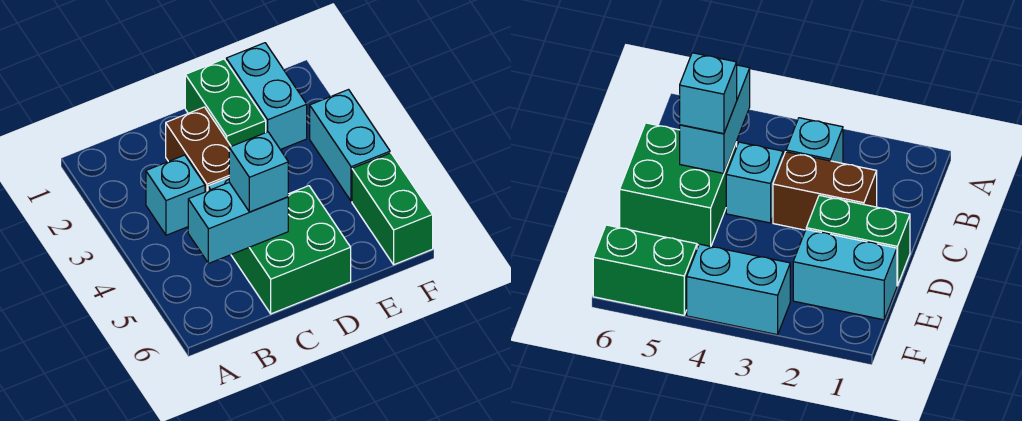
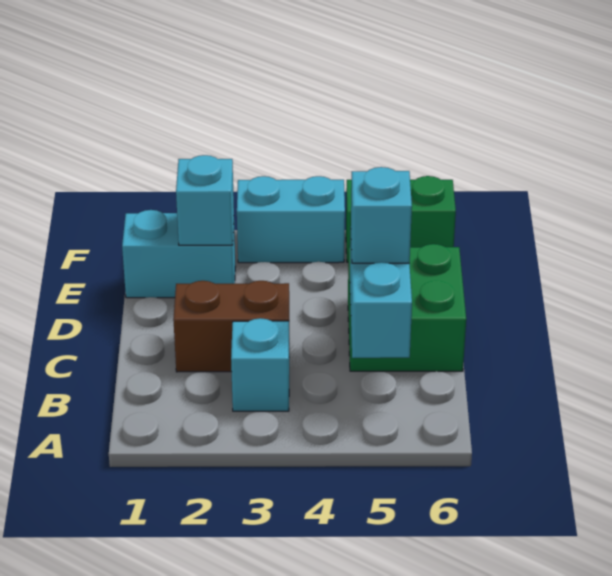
cyan 1x1 brick [726,142,783,223] -> cyan 1x1 brick moved to [176,155,234,245]
green 1x2 brick [185,59,266,146] -> none

